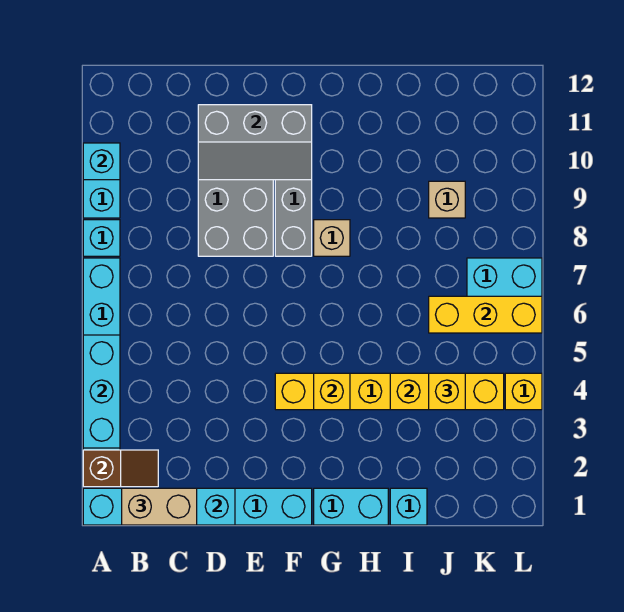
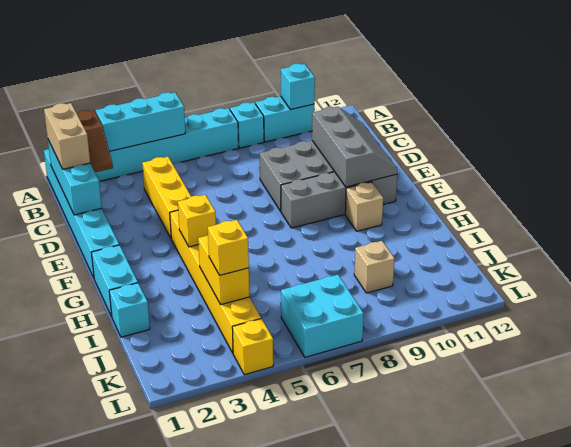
grey 2x3 slope [198,105,312,180] -> grey 2x3 slope turned to [312,107,398,187]
tan 1x1 brick [314,220,350,256] -> tan 1x1 brick moved to [345,182,383,231]
yellow 1x3 brick [429,296,542,333] -> yellow 1x3 brick moved to [142,157,191,238]

